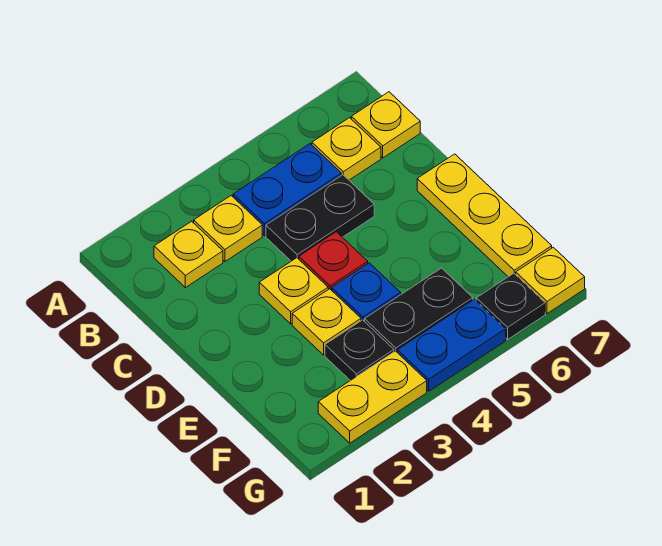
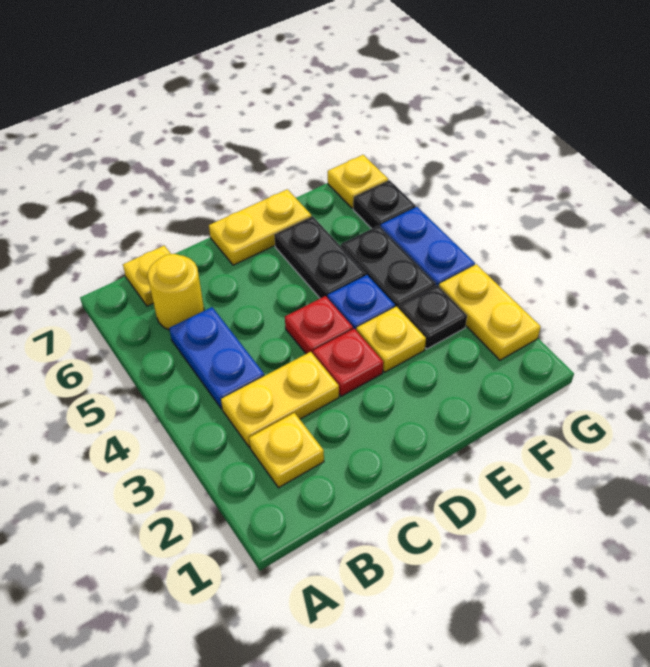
yellow 1x1 plate [194,196,262,261] -> yellow 1x2 plate [221,352,339,447]
yellow 1x1 plate [312,118,381,180] -> yellow 1x1 round brick [148,254,204,330]
black 1x2 plate [266,175,374,261] -> black 1x2 plate moved to [274,216,366,298]
yellow 1x1 plate [259,258,328,324] -> red 1x1 plate [313,329,383,396]
yellow 1x3 plate [417,154,552,277] -> yellow 1x2 plate [209,189,312,265]

